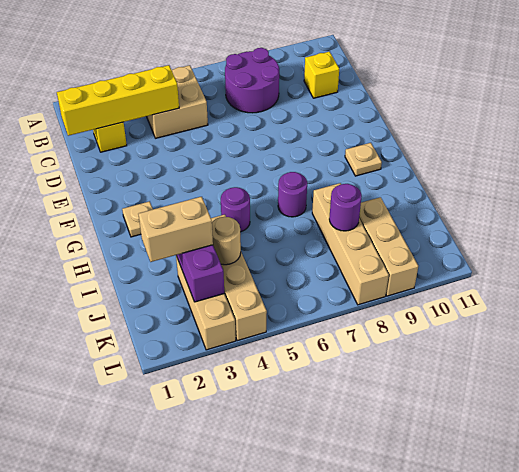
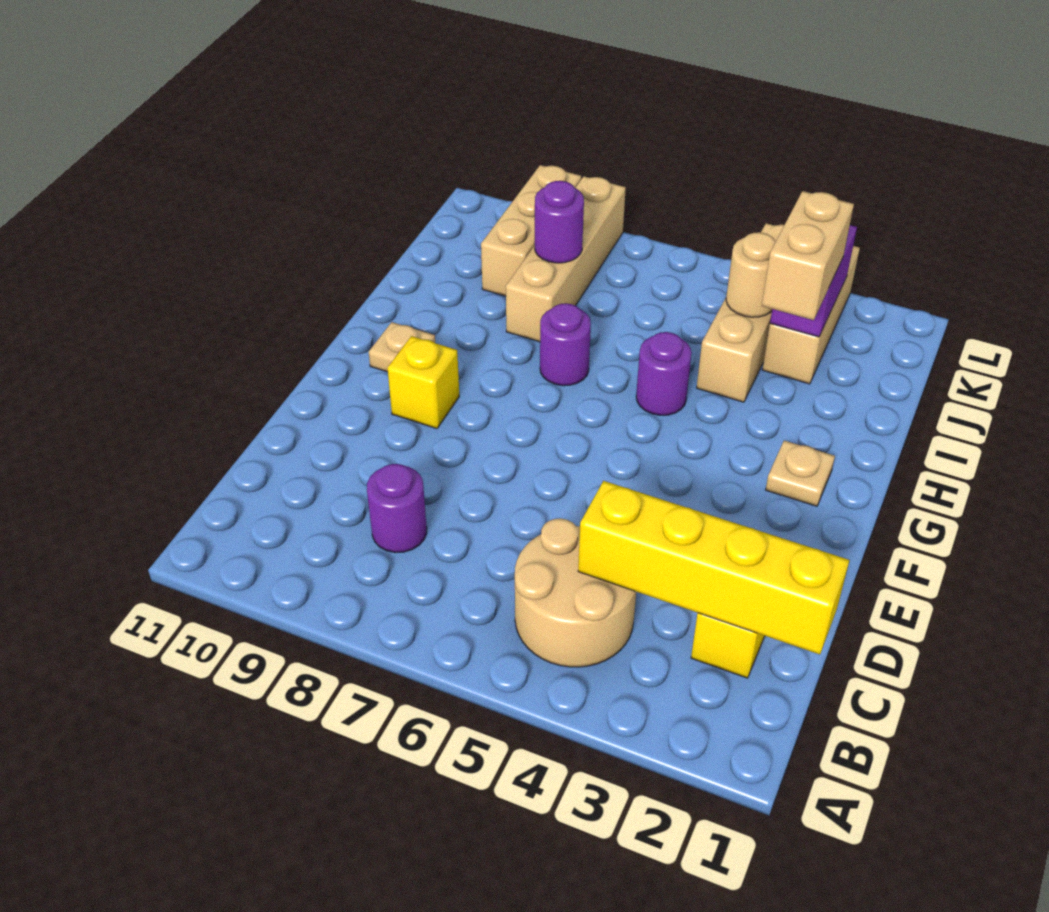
tan 2x2 brick [146,65,208,138] -> tan 2x2 round brick [515,518,636,667]
purple 2x2 round brick [225,48,279,113] -> purple 1x1 round brick [367,464,427,553]
yellow 1x1 brick [304,52,339,98] -> yellow 1x1 brick moved to [387,336,459,429]
tan 1x2 brick [139,197,213,262] -> tan 1x2 brick turned to [762,191,854,320]

